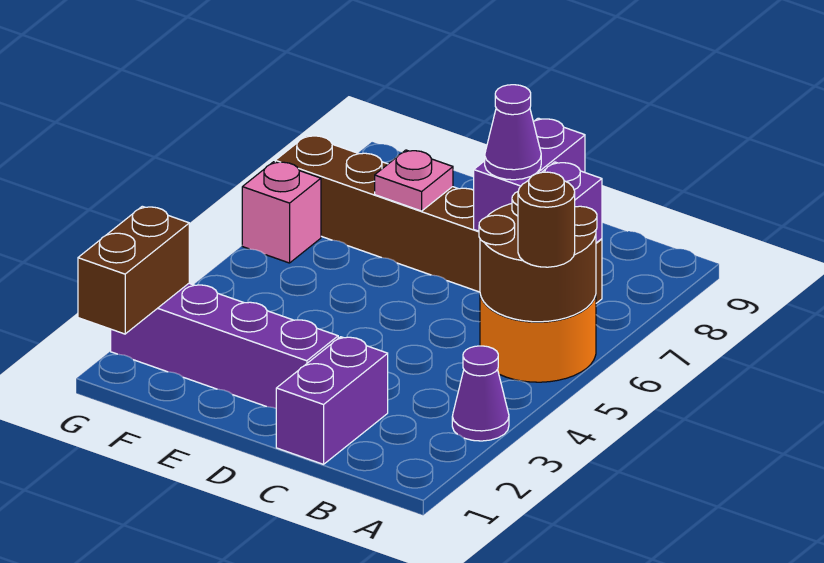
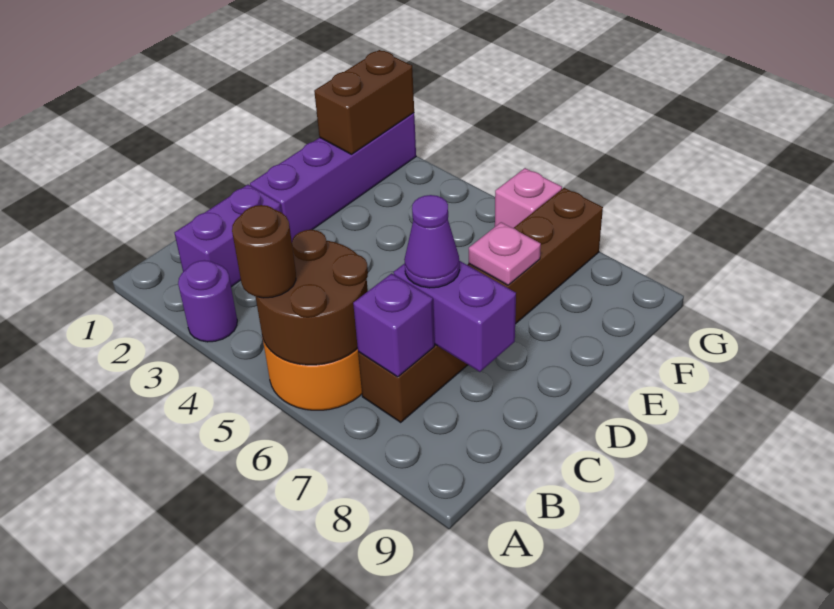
purple 1x1 cone [452,346,509,441] -> purple 1x1 round brick [178,260,237,342]
purple 1x2 brick [276,337,388,464] -> purple 1x2 brick turned to [174,185,281,287]
brown 1x2 brick [78,206,189,334] -> brown 1x2 brick turned to [314,50,414,154]

